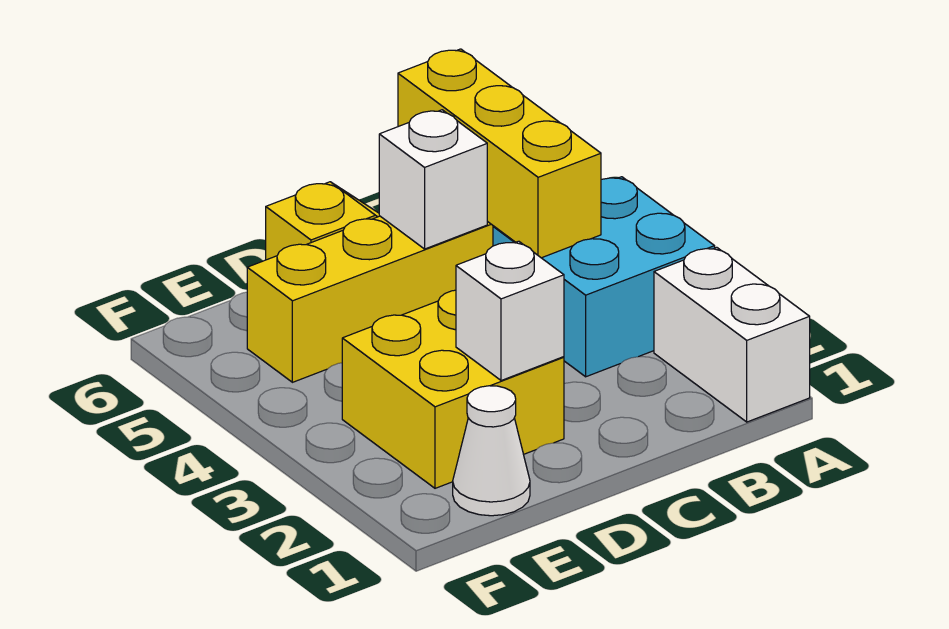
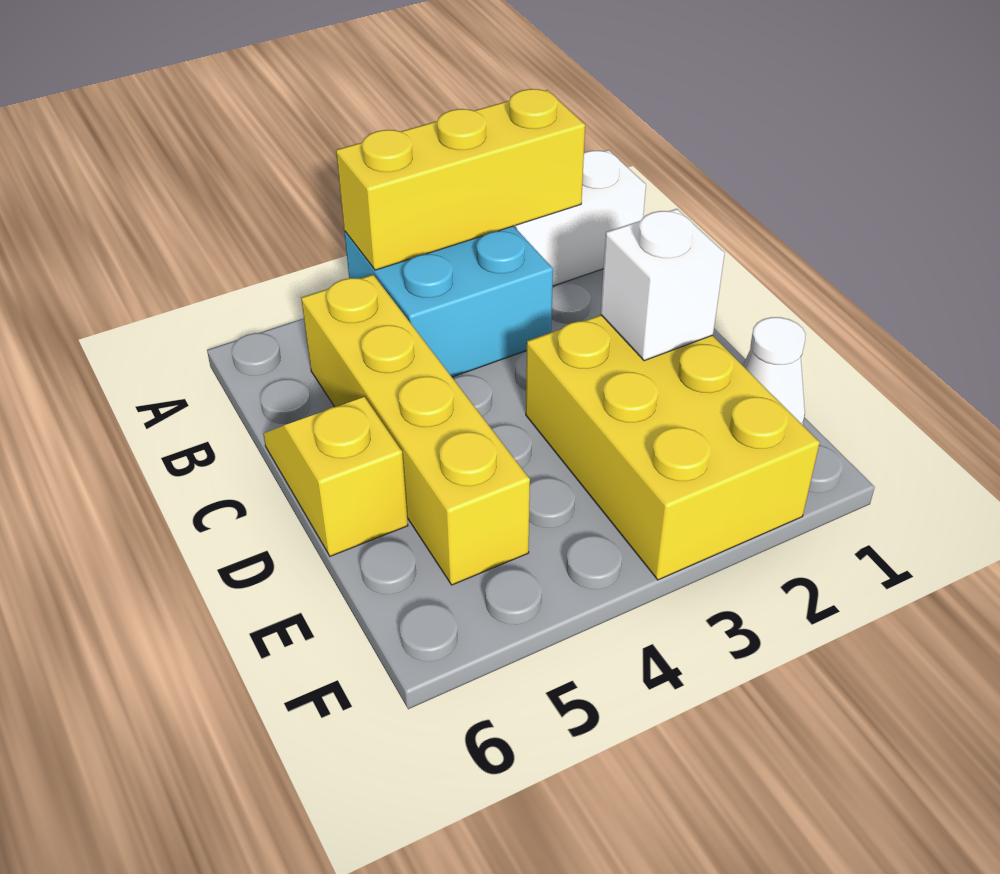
yellow 1x3 brick [398,49,601,258] -> yellow 1x3 brick moved to [336,89,585,270]
white 1x1 brick [379,110,487,249] -> none
yellow 2x2 brick [342,290,564,488] -> yellow 2x3 brick [526,315,820,580]

